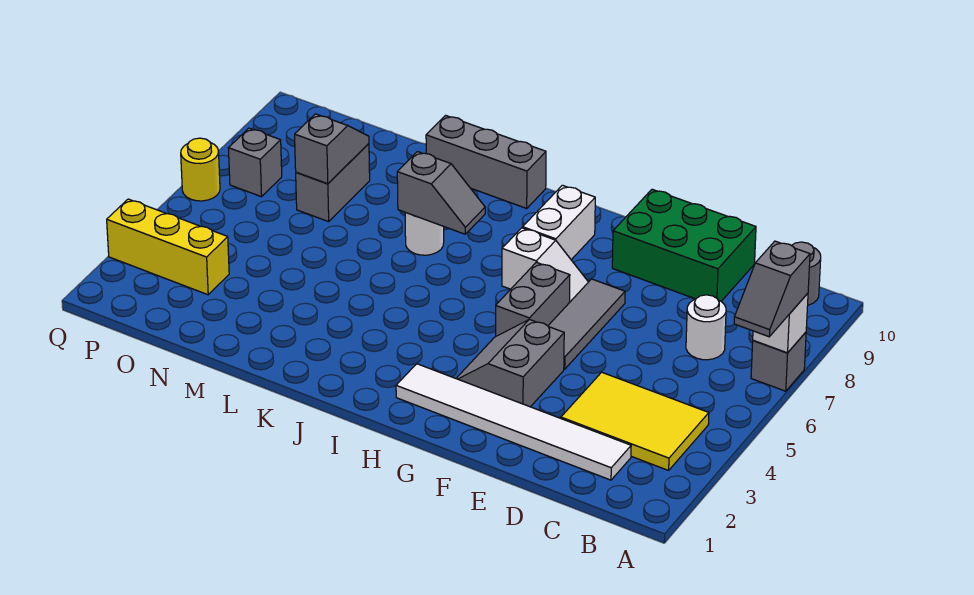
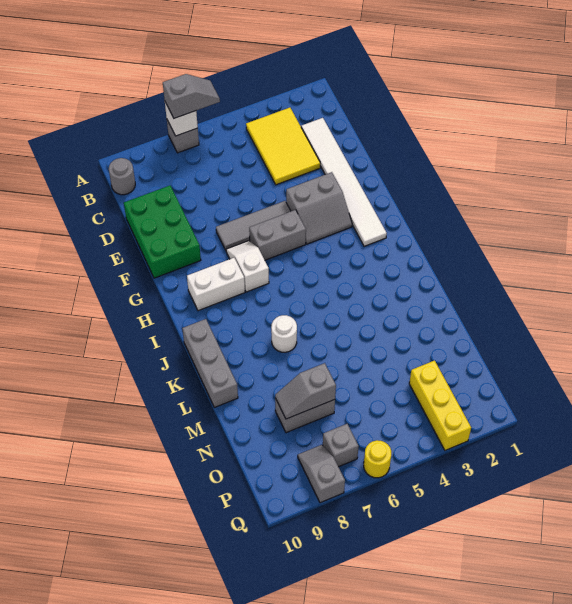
white 1x1 round brick [686,295,726,360] -> none
grey 1x2 slope [397,152,485,234] -> grey 1x2 slope moved to [298,445,345,503]

